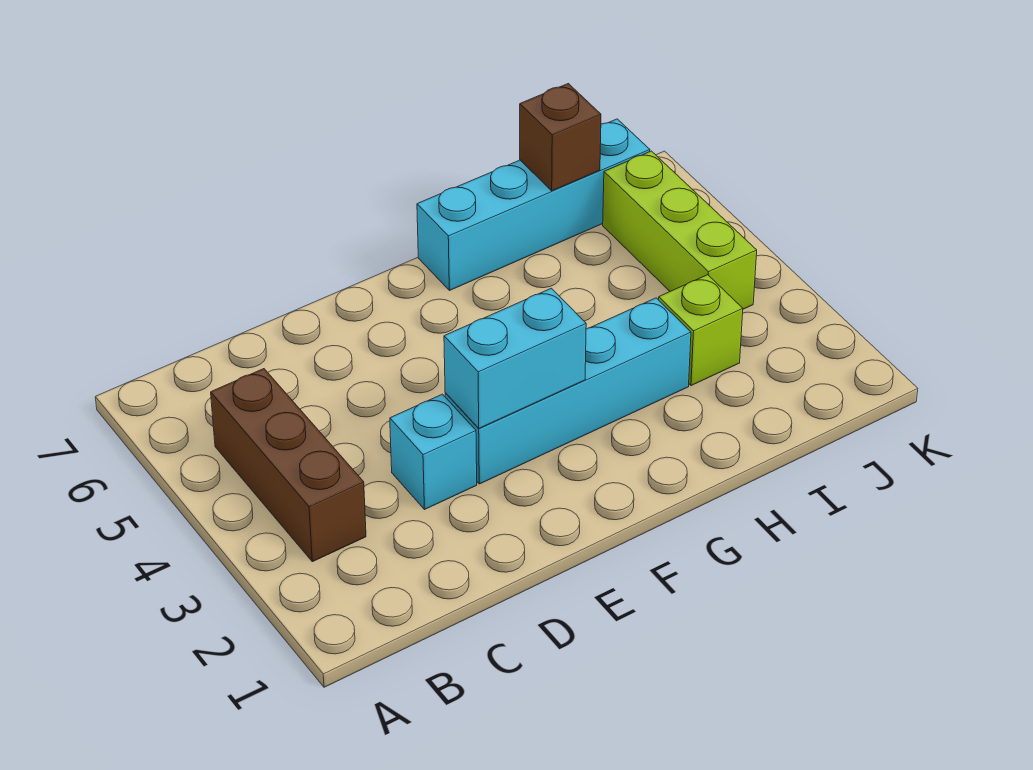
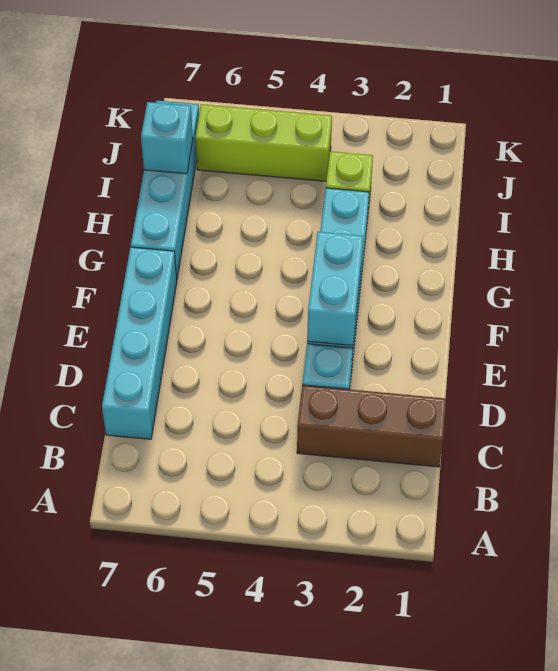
brown 1x3 brick [211,369,366,562] -> brown 1x3 brick moved to [297,385,446,467]
none -> cyan 1x4 brick [102,247,177,439]
brown 1x1 brick [520,84,601,191] -> cyan 1x1 brick [141,102,193,174]

